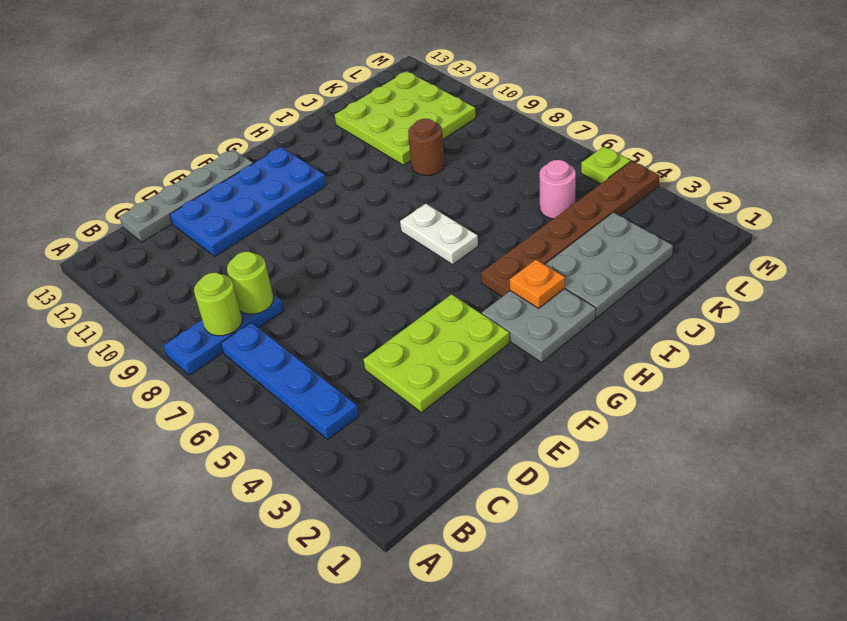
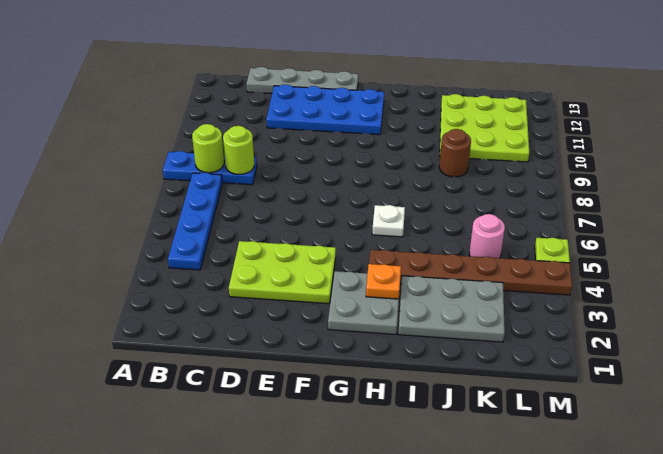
white 1x2 plate [400,204,478,264] -> white 1x1 plate [372,205,405,237]

